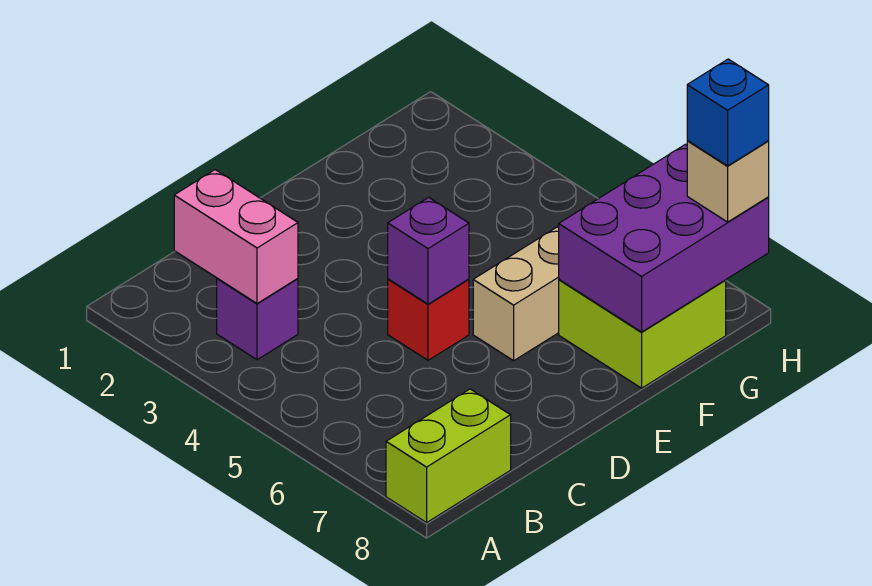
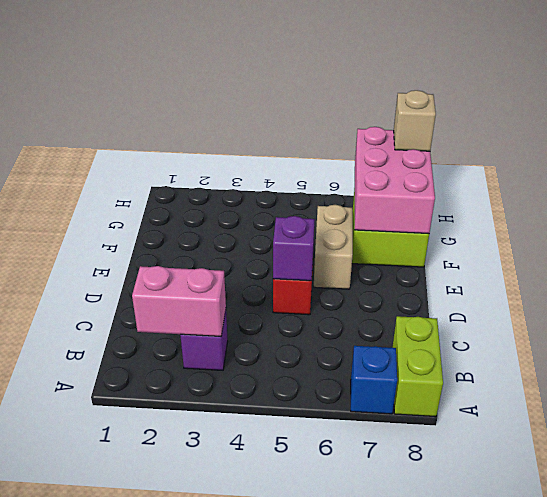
purple 2x3 brick [559,144,769,332] -> pink 2x3 brick [355,127,435,234]
blue 1x1 brick [687,59,769,166] -> blue 1x1 brick moved to [351,346,397,414]

